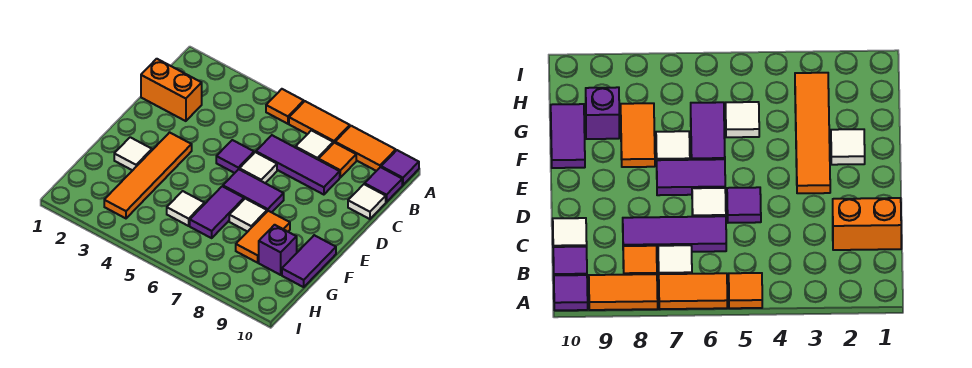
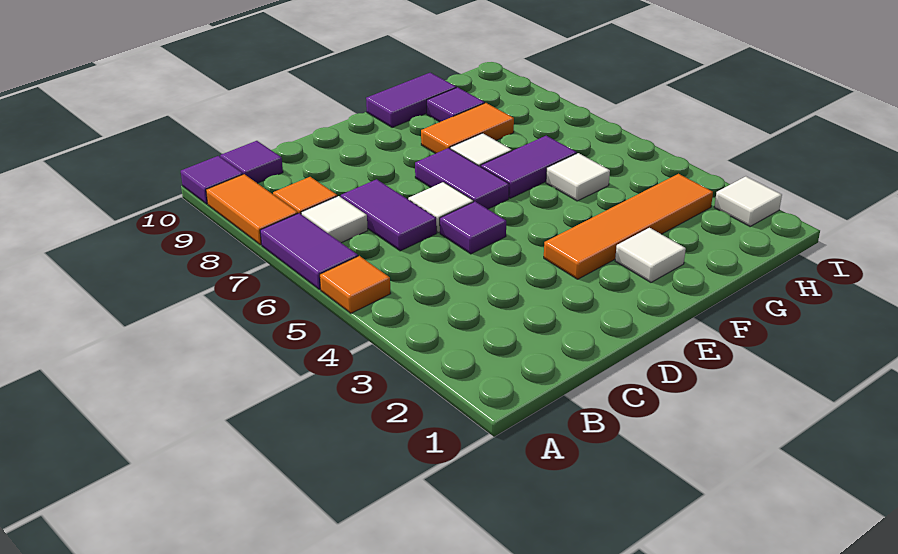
orange 1x2 tile [289,101,350,143] -> purple 1x2 tile [260,213,358,289]
orange 1x2 brick [141,59,202,121] -> none
purple 1x3 tile [256,135,340,195] -> purple 1x2 tile [341,179,437,251]
white 1x1 tile [348,184,386,219] -> white 1x1 tile moved to [714,176,782,226]
purple 1x1 brick [259,225,297,275] -> purple 1x1 tile [427,87,485,122]

